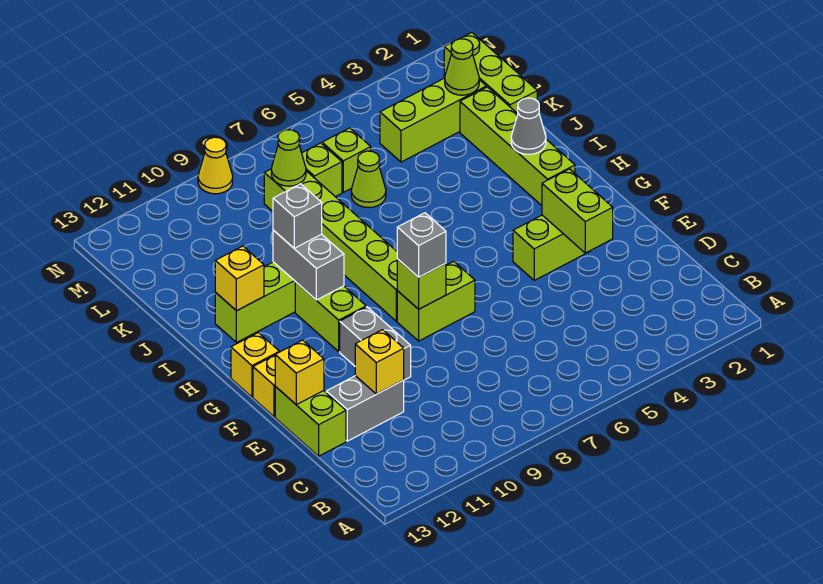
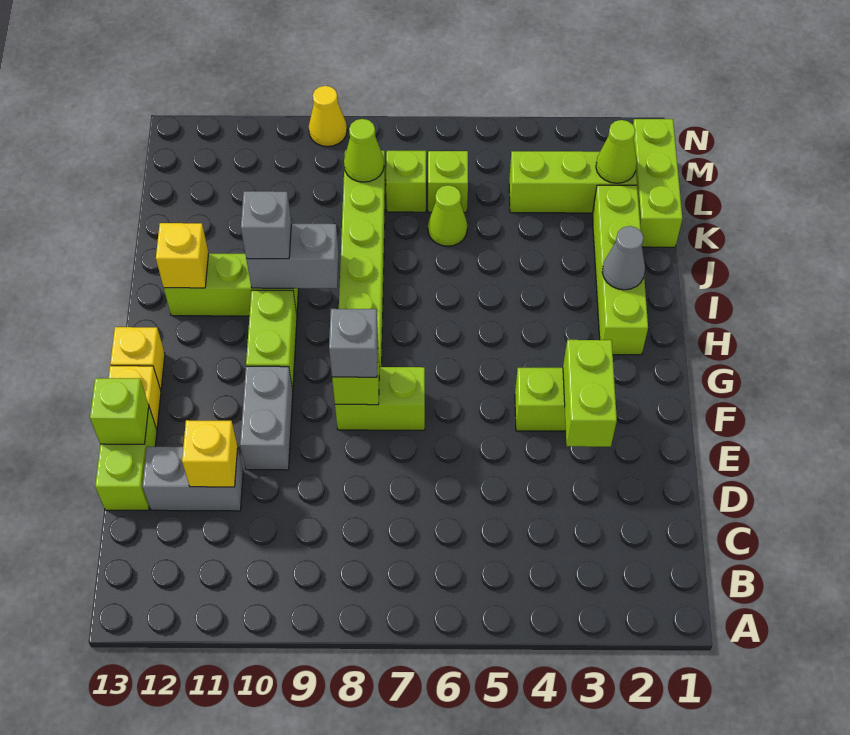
yellow 1x1 brick [275,340,324,405] -> lime 1x1 brick [90,378,149,444]
grey 1x2 brick [273,230,344,300] -> grey 1x2 brick turned to [246,224,339,289]

